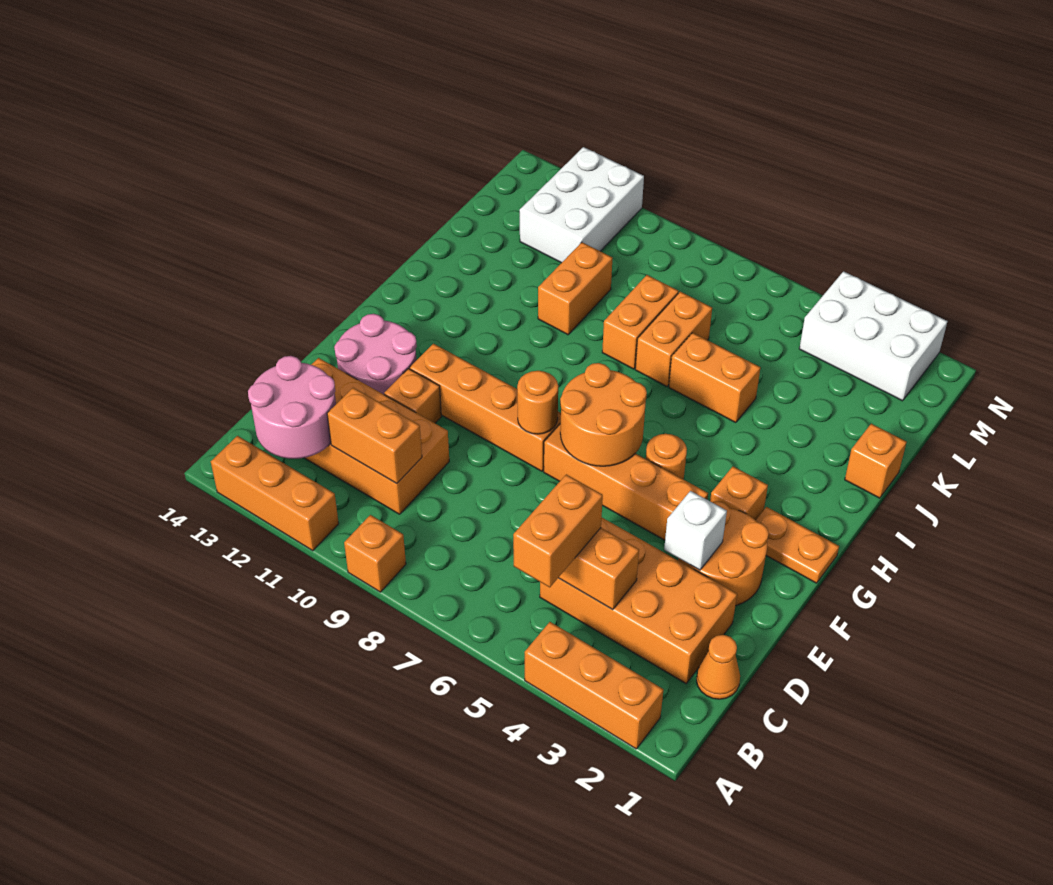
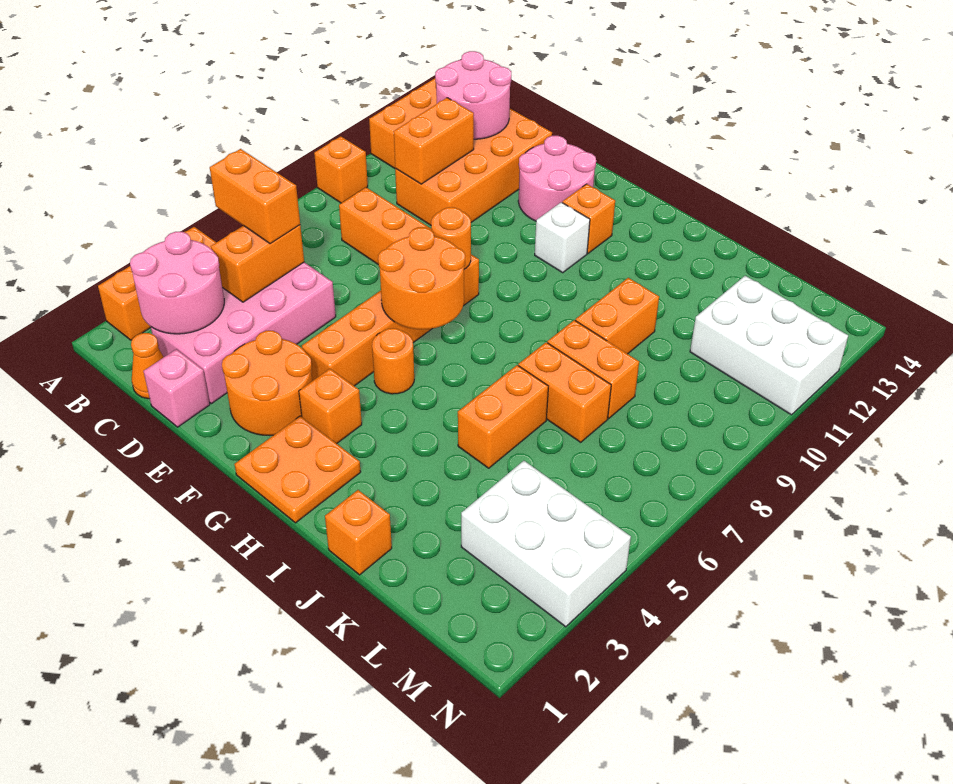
none -> pink 2x2 round brick [130,232,224,334]
orange 2x4 brick [540,518,737,684] -> pink 2x4 brick [151,262,336,404]
none -> pink 1x1 brick [143,349,210,427]
white 1x1 brick [664,491,727,570] -> white 1x1 brick moved to [535,202,590,273]
orange 1x1 brick [384,369,441,423] -> orange 1x1 brick moved to [562,184,615,253]
orange 1x4 brick [410,344,561,471] -> orange 1x4 brick turned to [339,188,479,306]
orange 1x2 plate [756,507,839,583] -> orange 2x2 plate [234,416,361,523]
orange 1x2 brick [538,242,612,335] -> orange 1x2 brick turned to [575,278,659,354]
white 2x3 brick [799,271,947,401] -> white 2x3 brick turned to [461,461,631,627]

